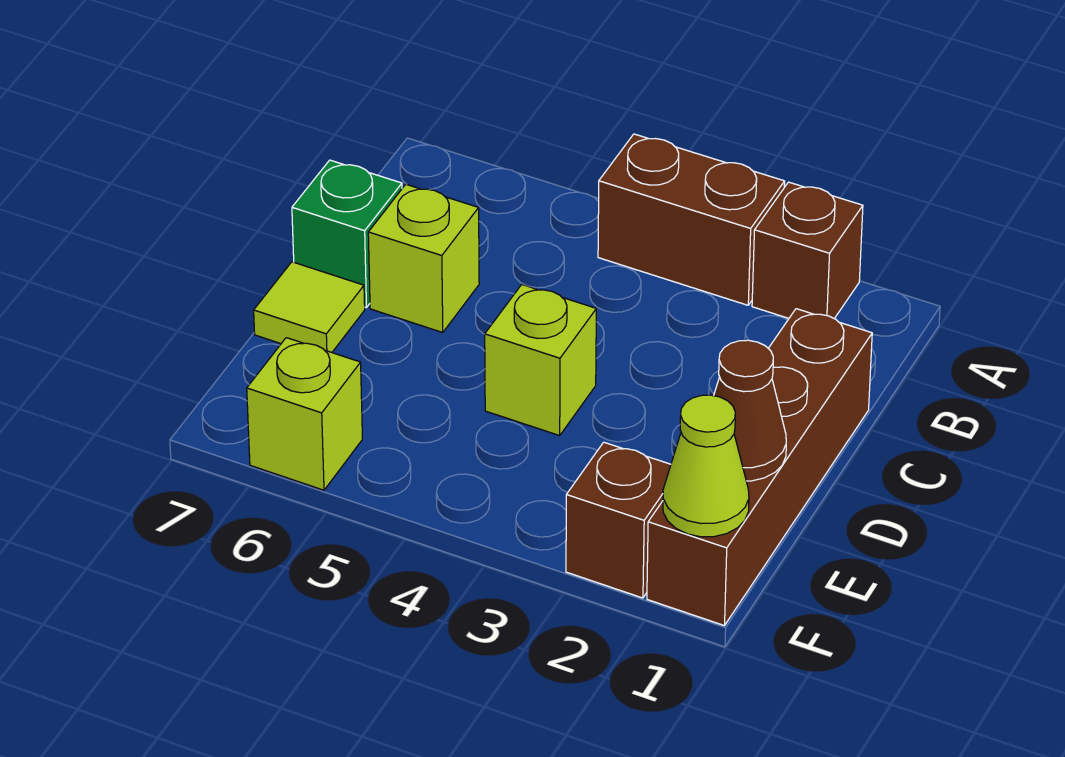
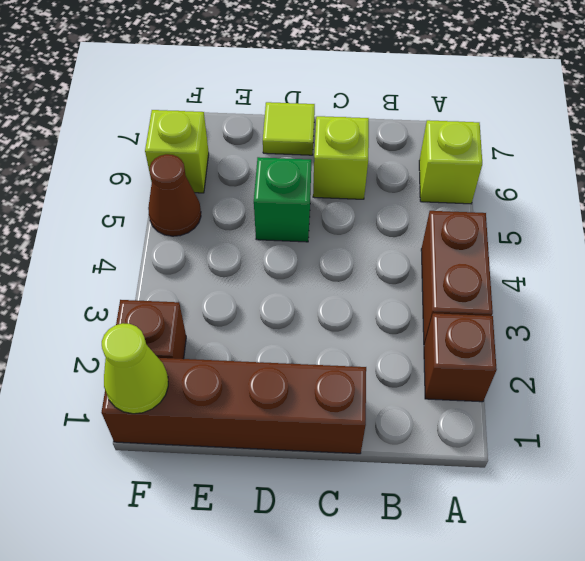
green 1x1 brick [292,160,402,308] -> green 1x1 brick moved to [254,157,311,242]
lime 1x1 brick [485,285,596,436] -> lime 1x1 brick moved to [419,120,482,204]
brown 1x1 cone [714,340,786,481] -> brown 1x1 cone moved to [148,154,201,236]

